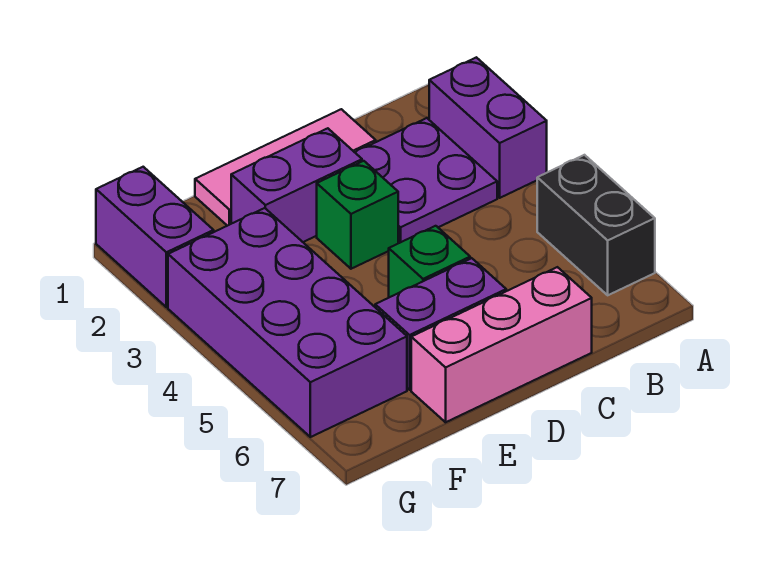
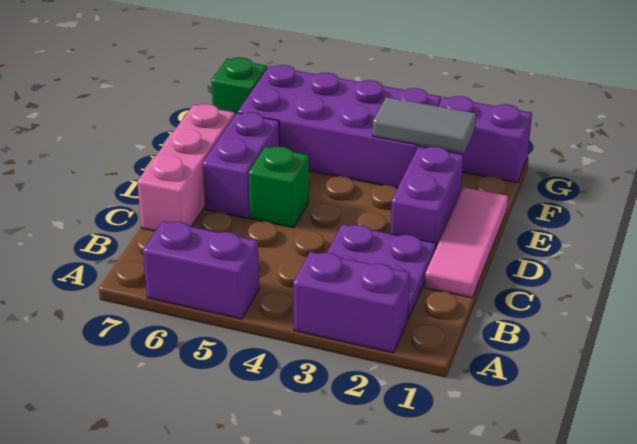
black 1x2 brick [537,155,655,295] -> purple 1x2 brick [143,221,259,319]
green 1x1 brick [317,161,398,269] -> green 1x1 brick moved to [211,57,267,115]
none -> grey 1x2 tile [373,97,476,153]

